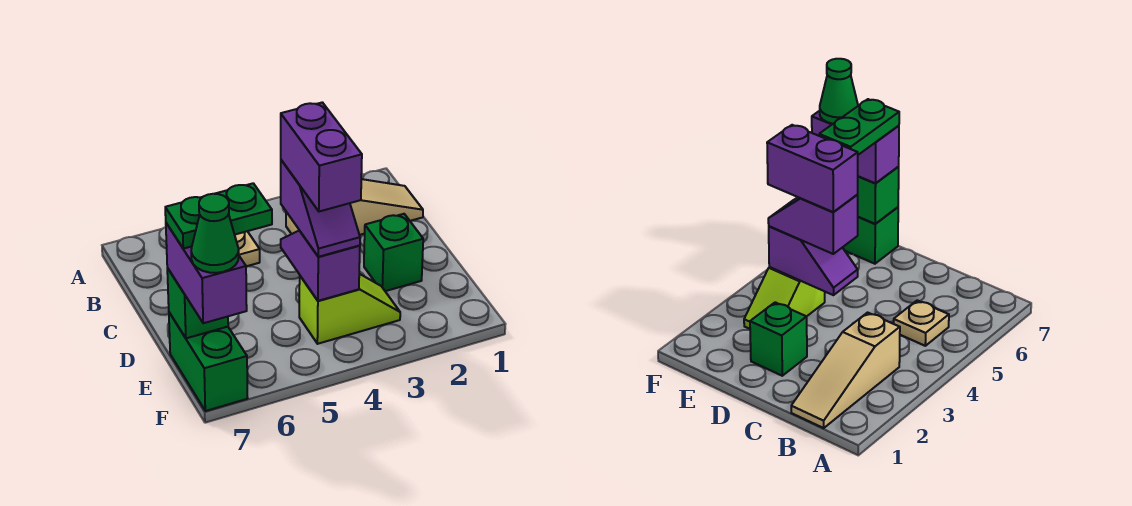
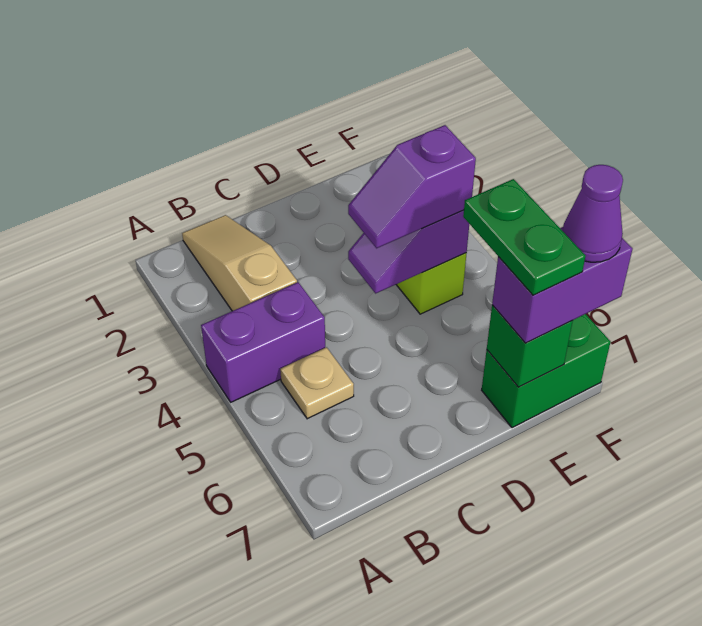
green 1x1 brick [364,214,423,291] -> none
purple 1x2 slope [281,160,360,257] -> purple 1x2 slope turned to [348,125,476,248]
purple 1x2 brick [281,102,362,211] -> purple 1x2 brick moved to [201,282,325,402]
green 1x1 cone [191,194,239,273] -> purple 1x1 cone [562,165,623,262]

